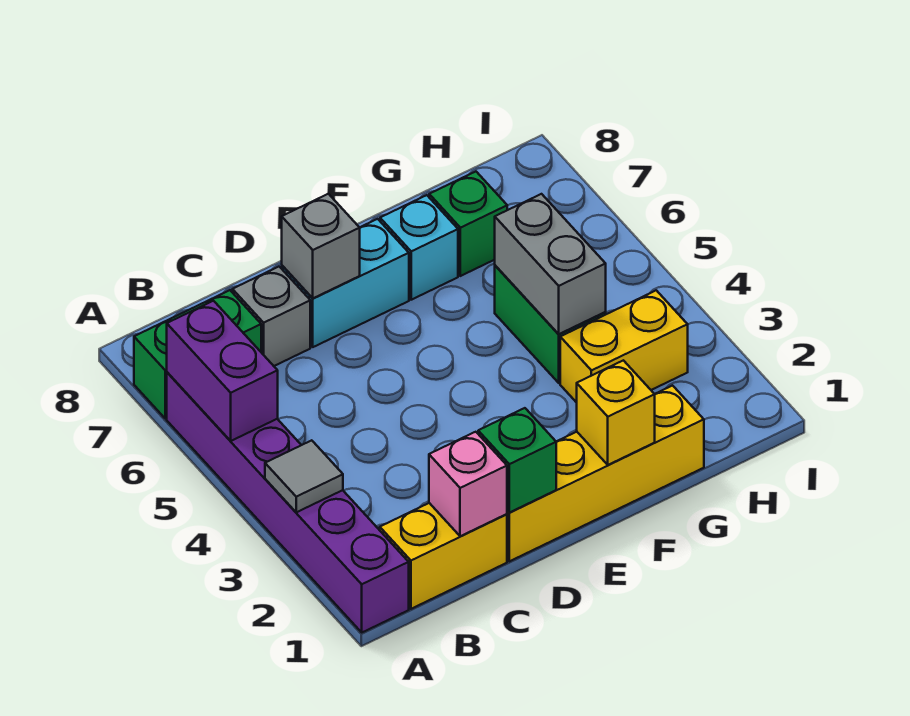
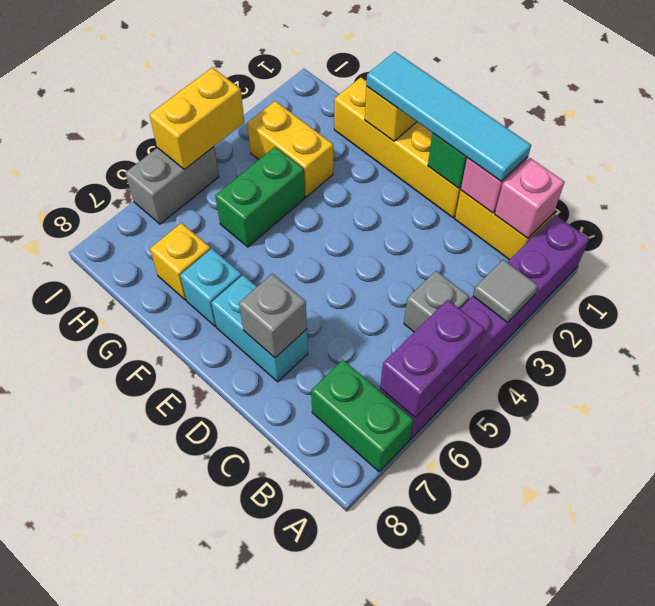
none -> pink 1x1 brick [495,158,565,238]
none -> cyan 1x4 tile [366,52,531,181]
grey 1x1 brick [232,267,310,366] -> grey 1x1 brick moved to [404,271,470,332]
grey 1x2 brick [495,194,606,334] -> grey 1x2 brick moved to [125,147,219,224]
green 1x1 brick [429,172,507,276] -> yellow 1x1 brick [150,223,211,300]
none -> yellow 1x2 brick [149,68,244,170]

